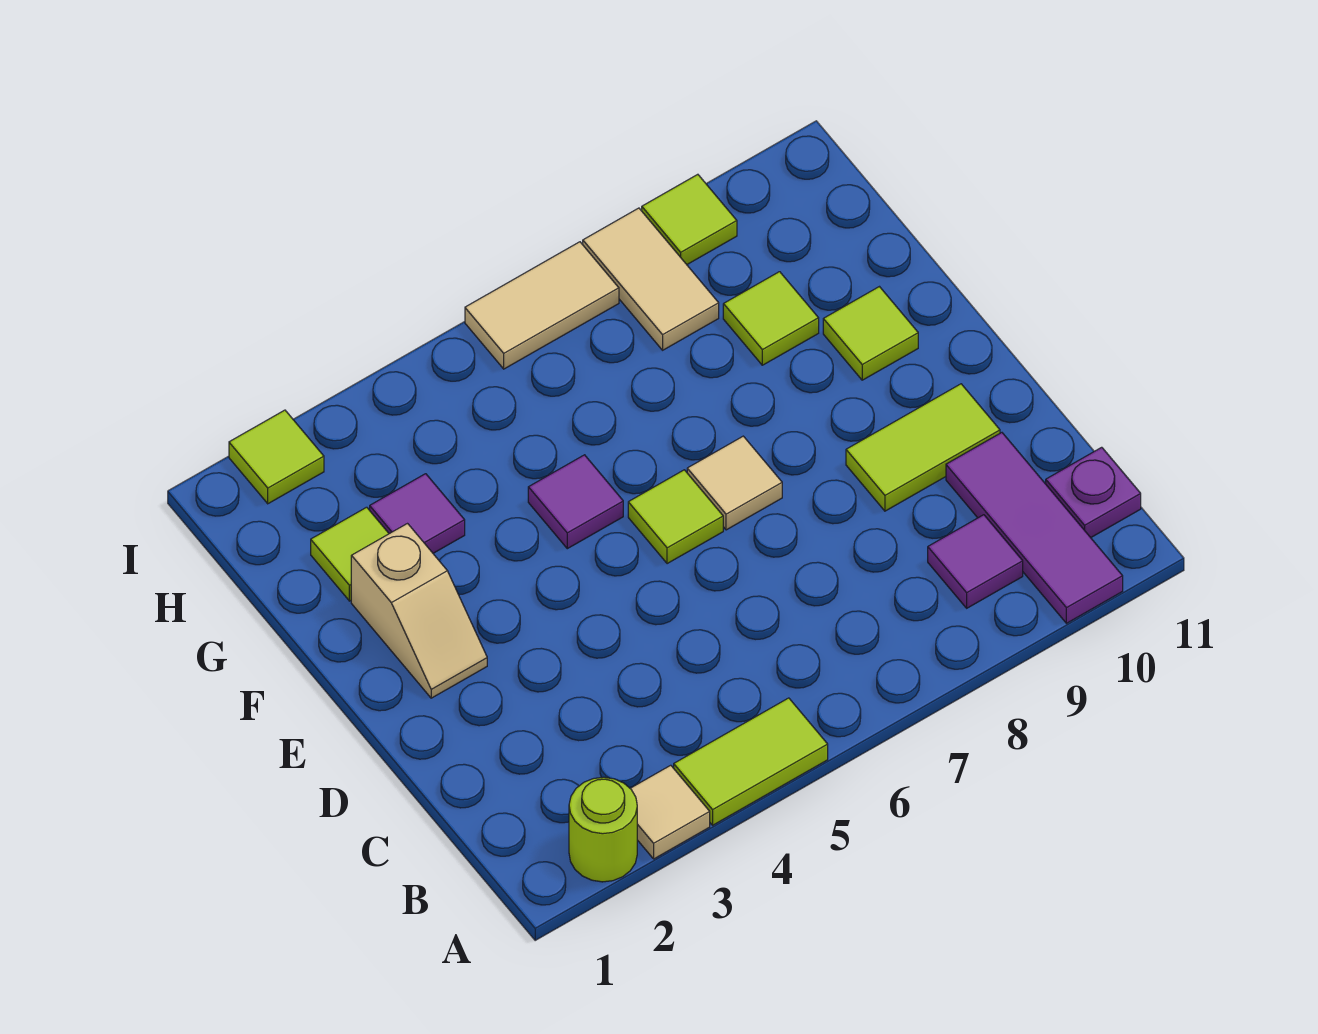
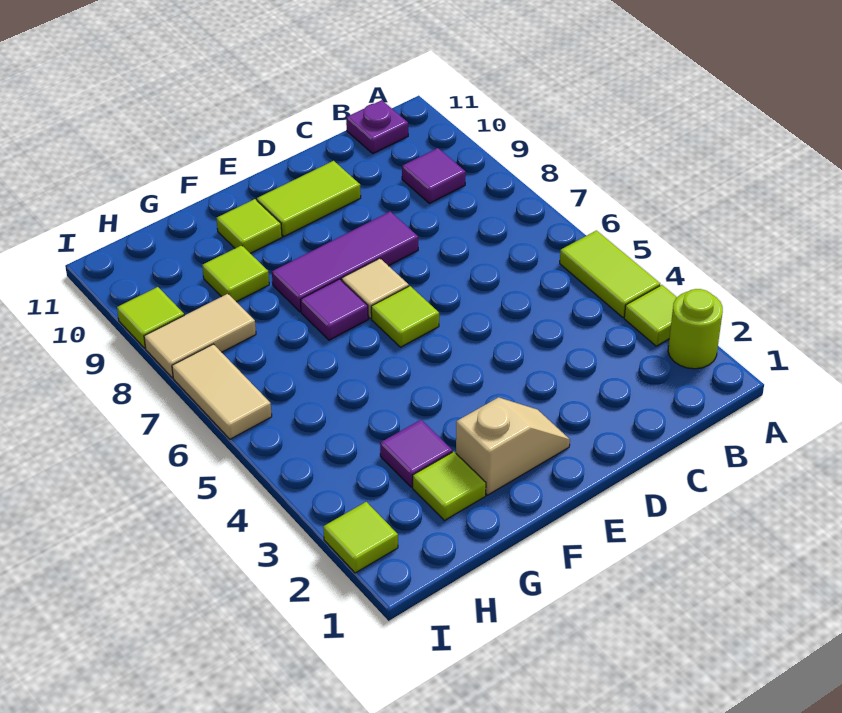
tan 1x1 tile [630,765,710,859] -> lime 1x1 tile [624,285,677,346]
purple 1x3 tile [946,433,1123,623] -> purple 1x3 tile moved to [272,212,418,312]
lime 1x2 tile [846,384,1000,511] -> lime 1x2 tile turned to [257,161,361,236]
purple 1x1 tile [528,455,623,549] -> purple 1x1 tile moved to [301,279,368,340]

